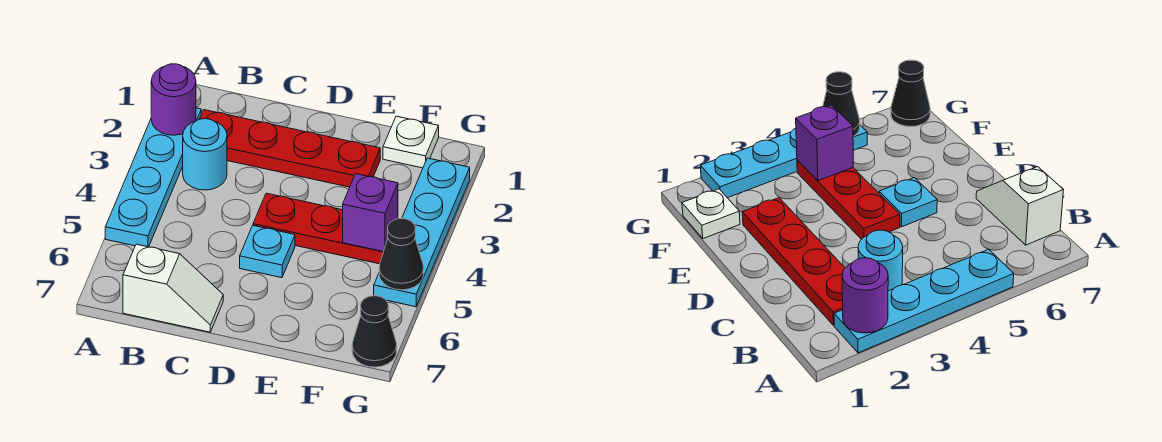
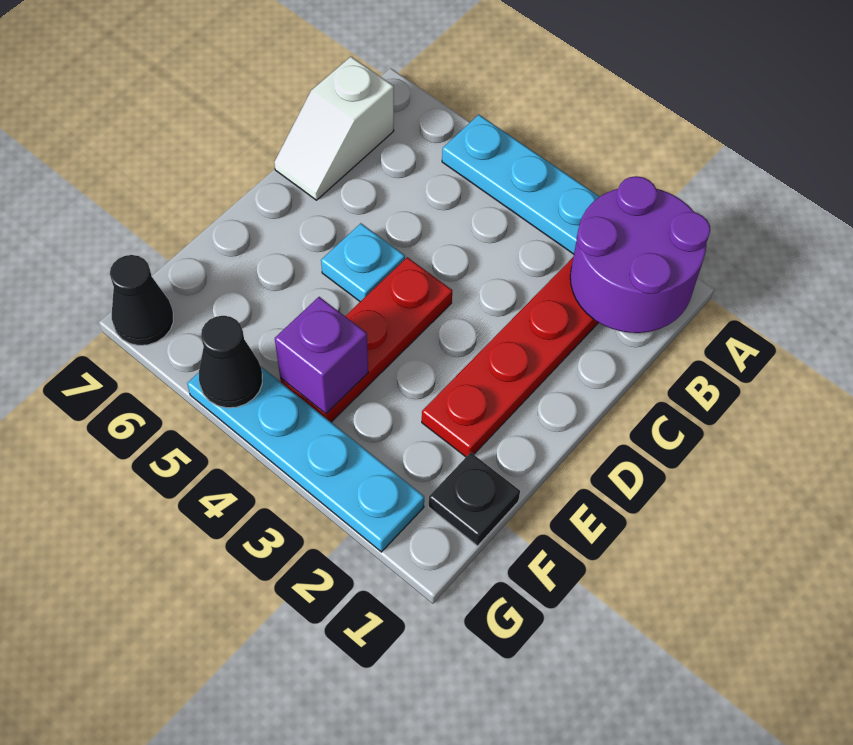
purple 1x1 round brick [151,64,196,135] -> purple 2x2 round brick [570,176,710,333]
cyan 1x1 round brick [183,119,227,190] -> none
white 1x1 plate [383,116,439,168] -> black 1x1 plate [429,453,520,546]

